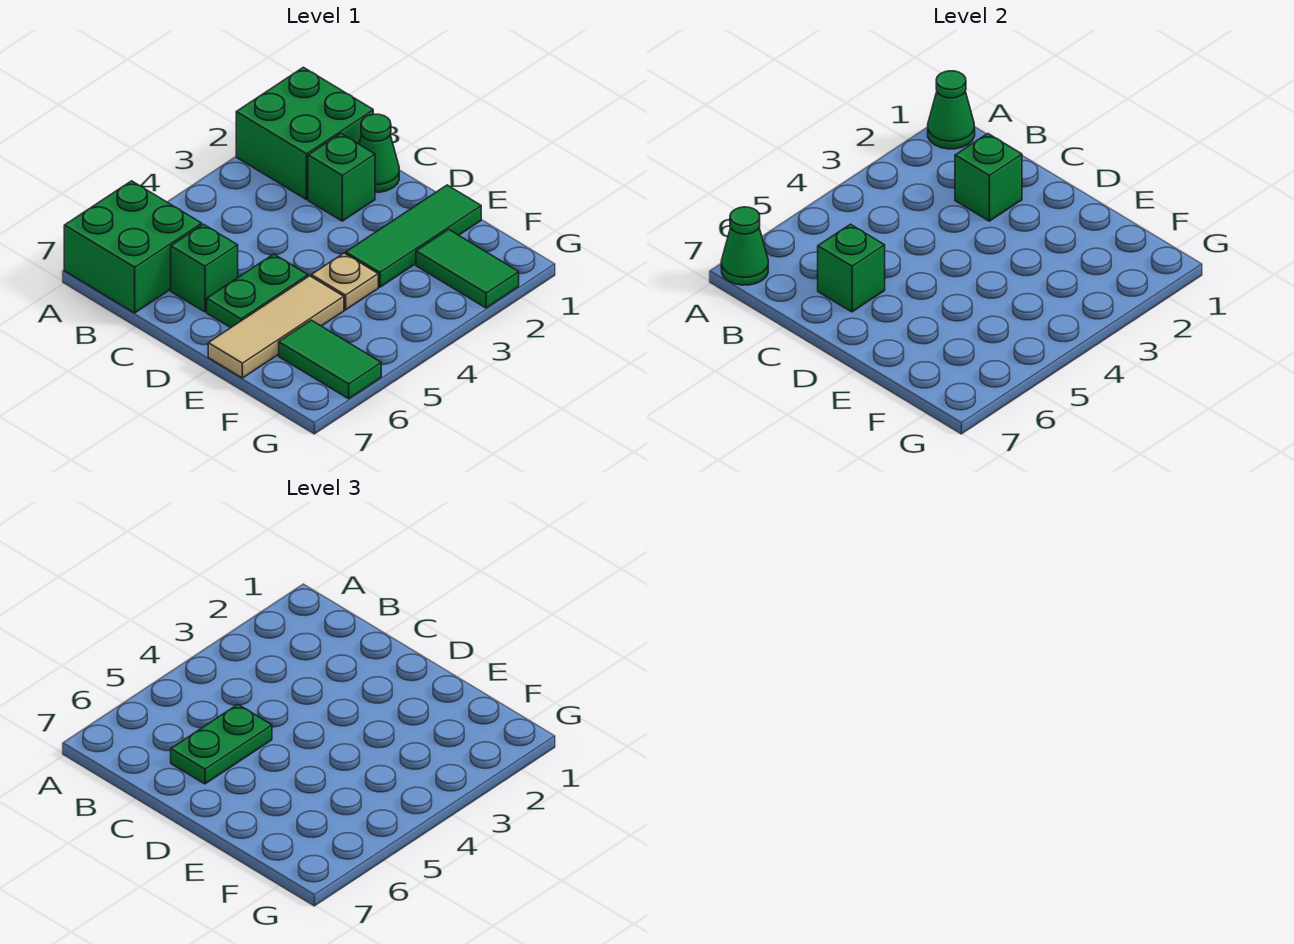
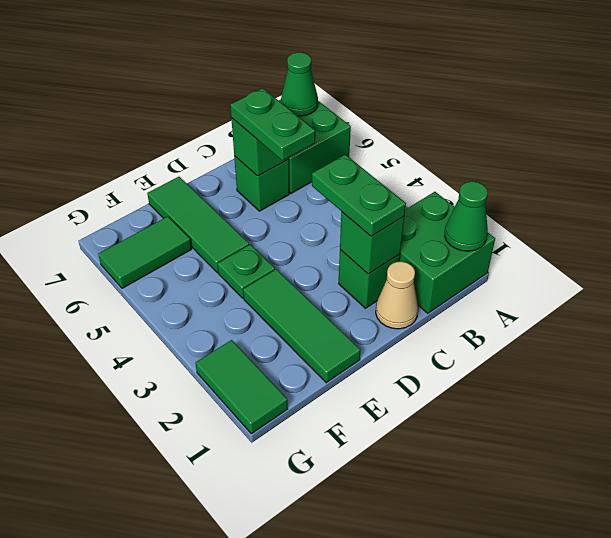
green 1x1 cone [359,114,399,192] -> tan 1x1 cone [376,262,418,329]
green 1x2 plate [207,254,308,328] -> green 1x2 plate moved to [312,155,406,236]
tan 1x1 plate [311,253,378,310] -> green 1x1 plate [218,244,275,298]
tan 1x3 tile [208,276,344,378] -> green 1x3 tile [147,177,249,273]
green 1x2 tile [416,229,519,308] -> green 1x2 tile turned to [195,340,288,434]

